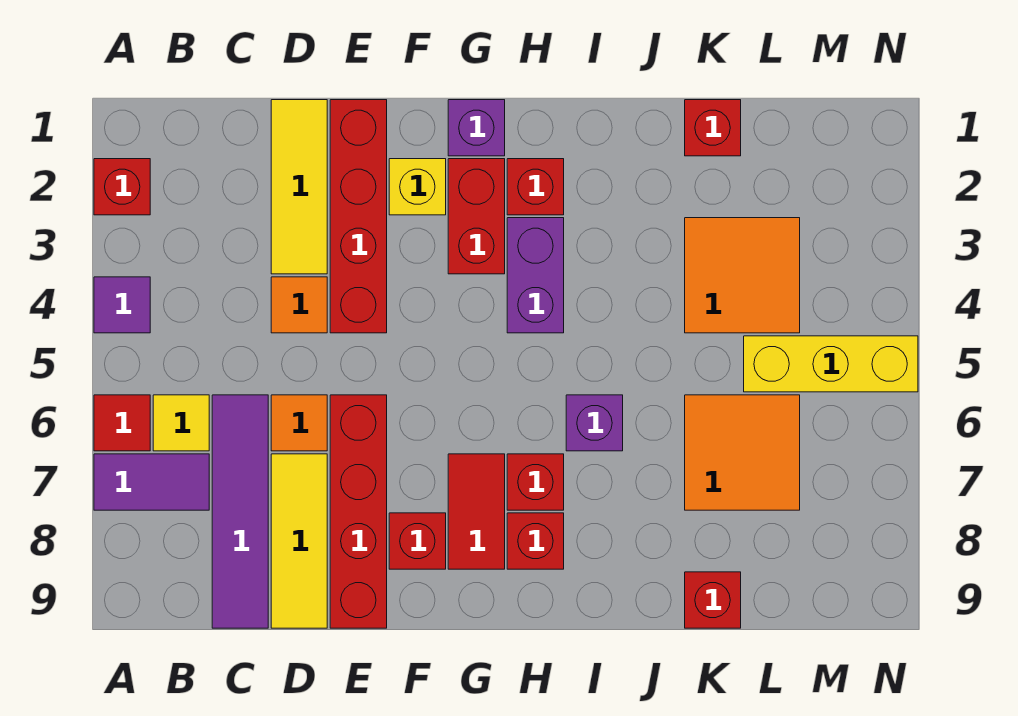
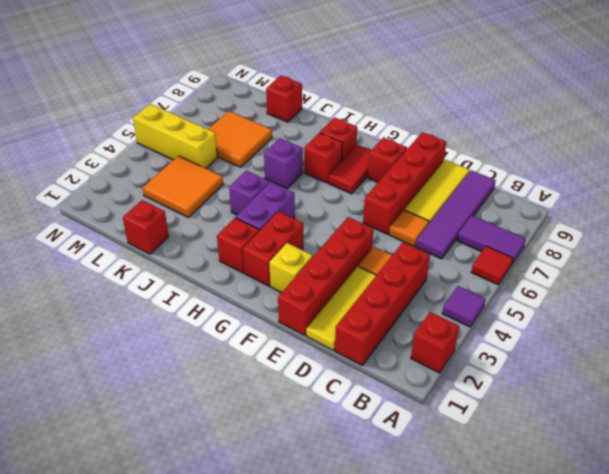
yellow 1x1 tile [153,395,209,451] -> none
none -> red 1x4 brick [335,242,430,365]
purple 1x1 brick [448,100,505,156] -> purple 1x1 brick moved to [229,171,269,215]

